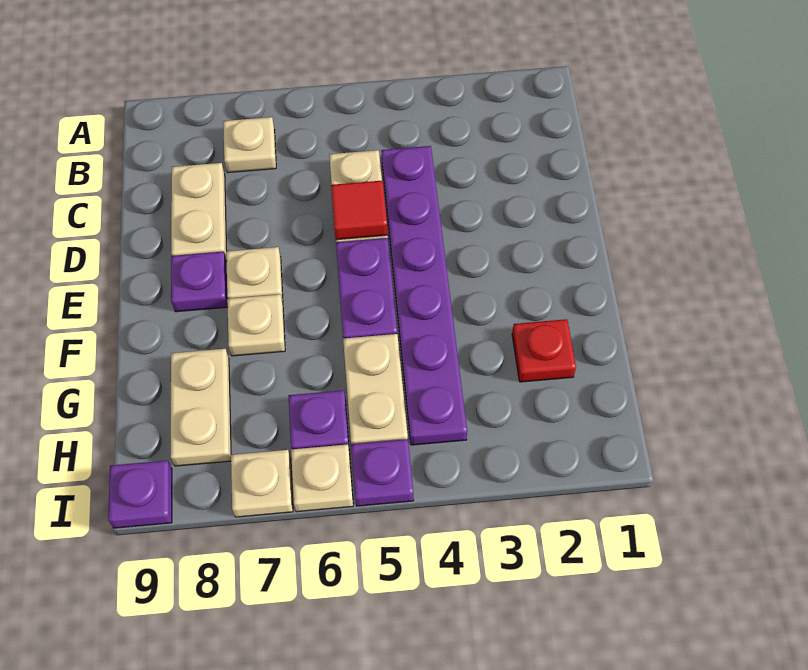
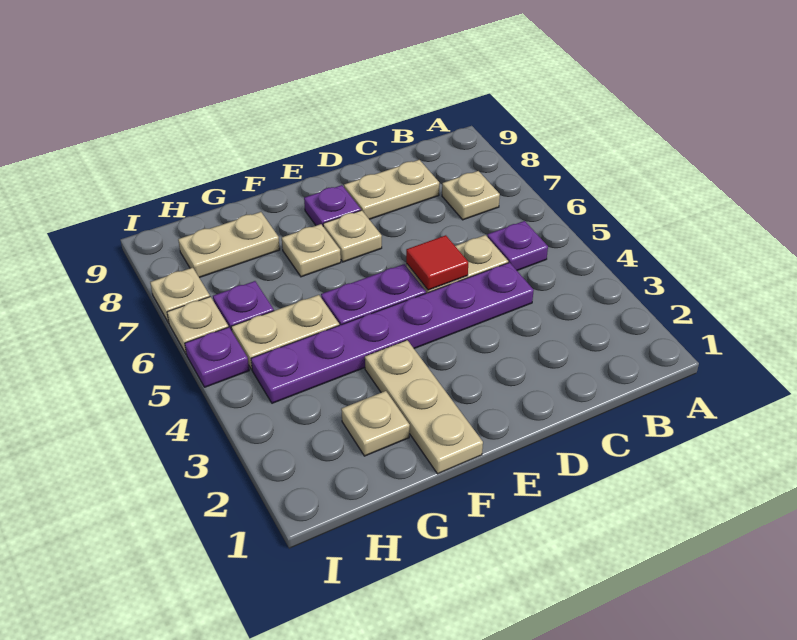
none -> tan 1x3 plate [365,340,483,474]
red 1x1 plate [512,319,576,382] -> tan 1x1 plate [341,391,410,456]
purple 1x1 plate [108,460,172,528] -> purple 1x1 plate moved to [487,221,548,271]

